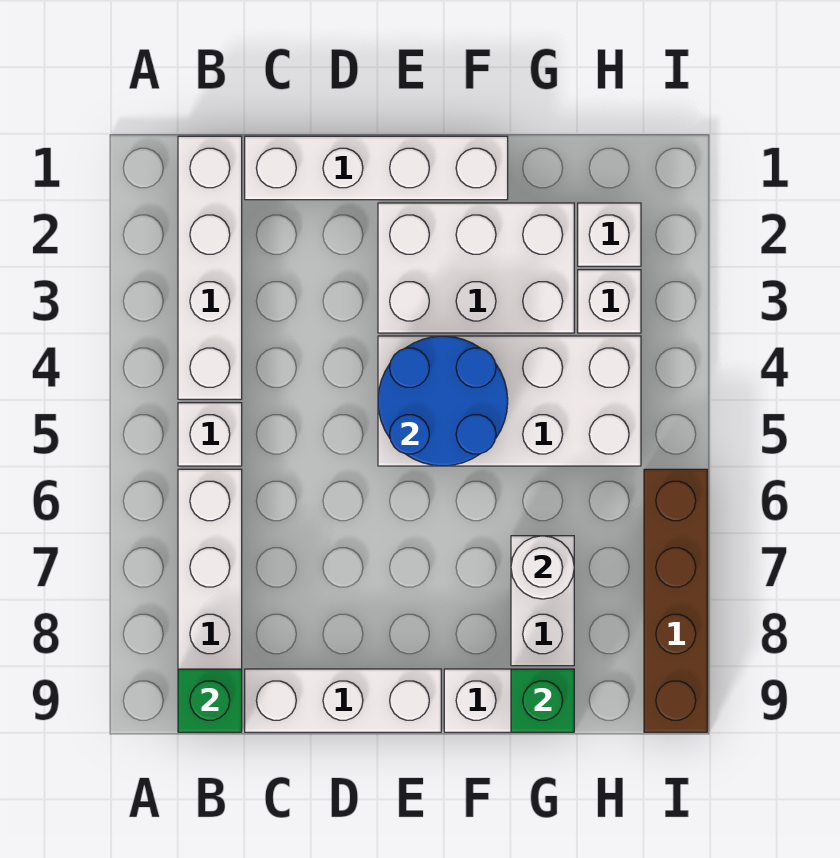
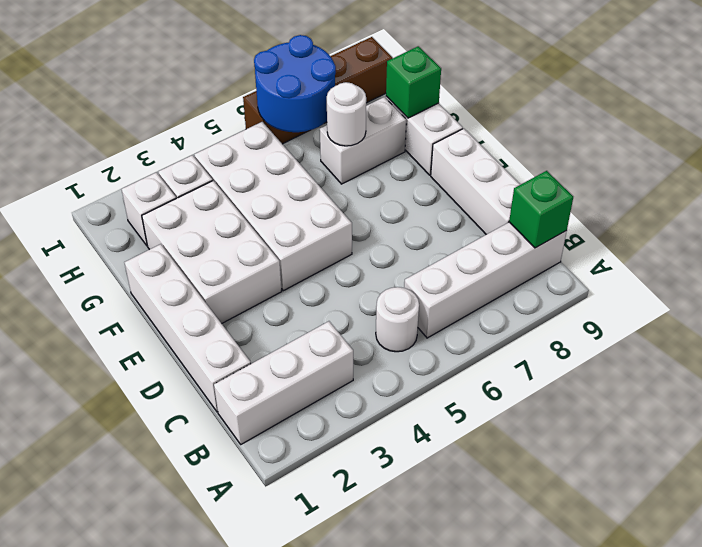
white 1x4 brick [178,136,242,399] -> white 1x3 brick [214,321,353,444]
white 1x1 brick [178,403,242,466] -> white 1x1 round brick [376,287,419,352]
blue 2x2 round brick [378,336,508,466] -> blue 2x2 round brick moved to [254,35,336,132]

